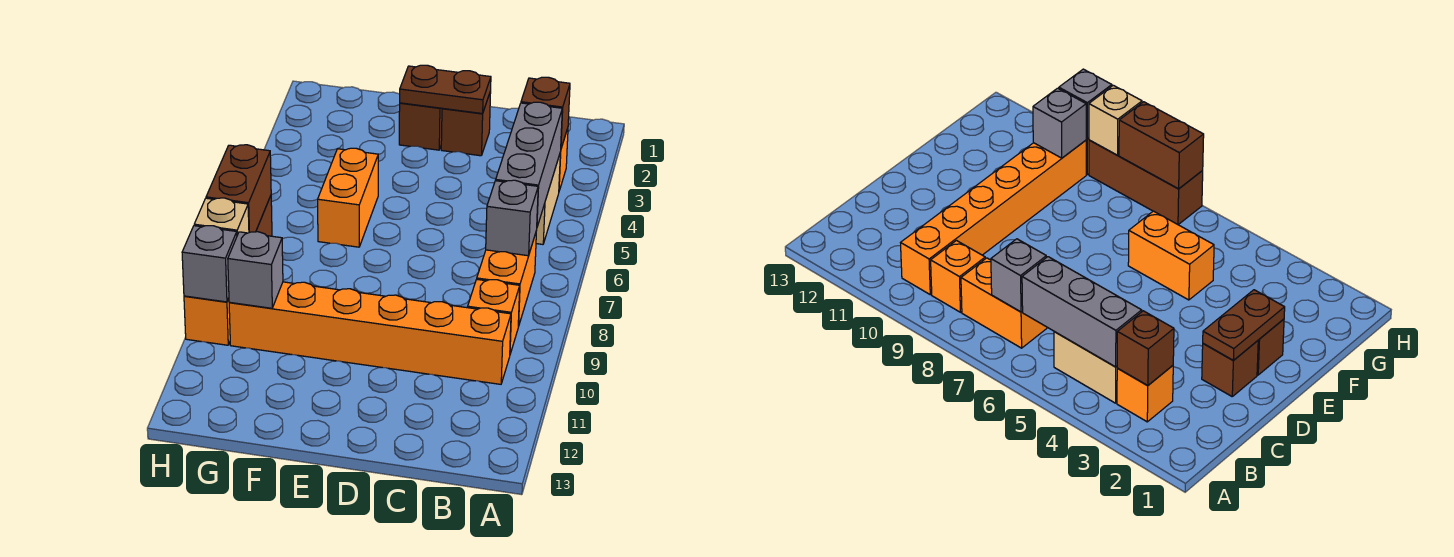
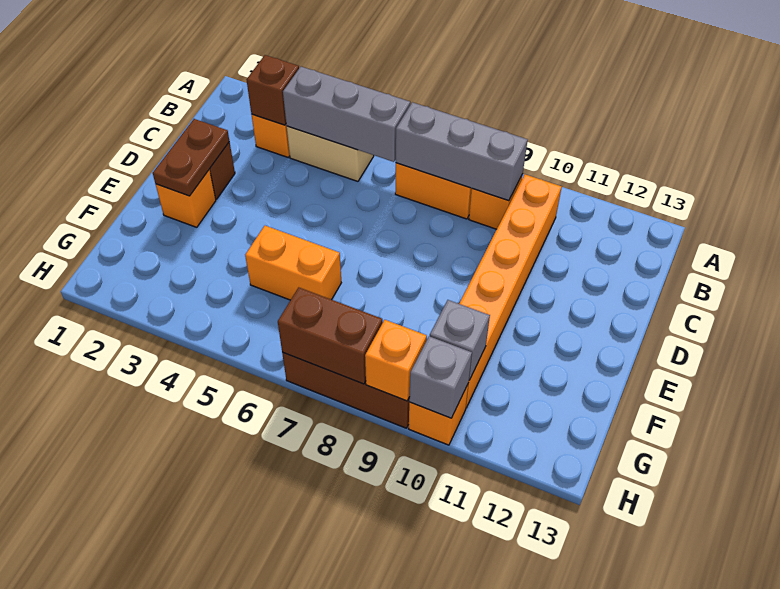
grey 1x1 brick [486,180,538,256] -> grey 1x3 brick [396,102,528,201]
brown 1x1 brick [399,103,442,150] -> orange 1x1 brick [156,169,216,227]
tan 1x1 brick [194,198,249,235] -> orange 1x1 brick [365,320,427,401]

